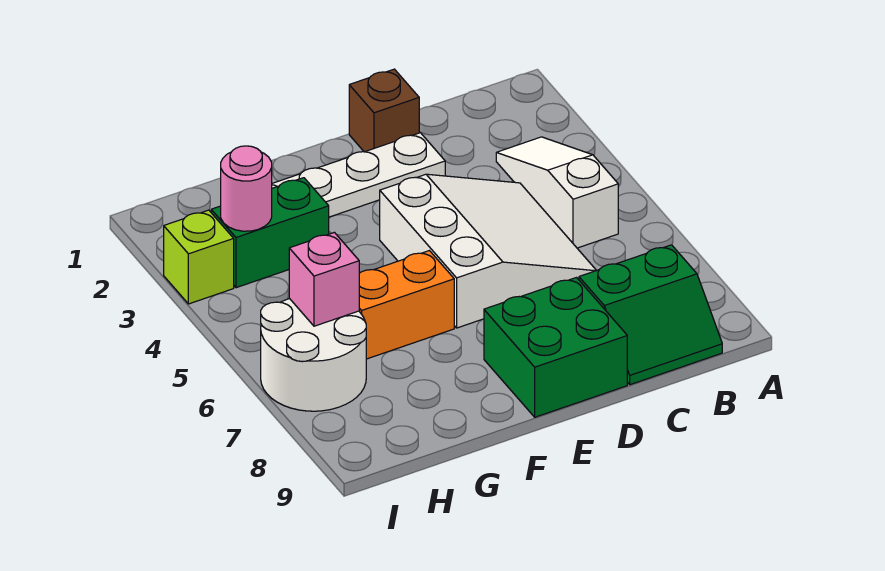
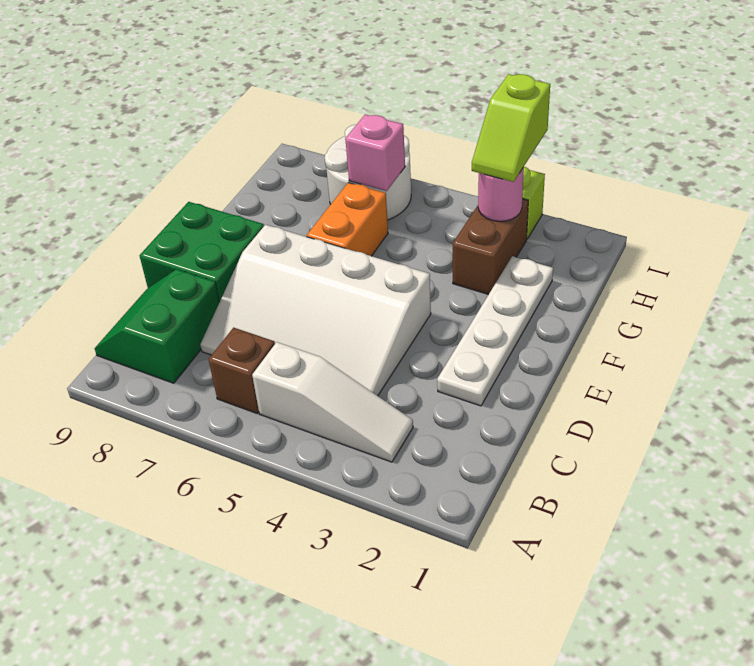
white 3x3 slope [380,174,596,328] -> white 3x4 slope [200,225,431,396]
brown 1x1 brick [349,69,419,152] -> brown 1x1 brick moved to [208,328,275,413]
green 1x2 brick [211,178,329,288] -> brown 1x2 brick [453,199,528,295]
none -> lime 1x2 slope [472,74,550,182]

